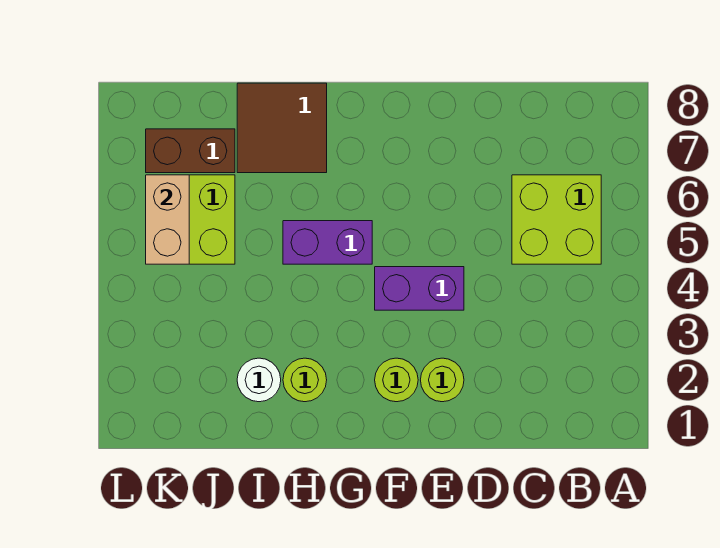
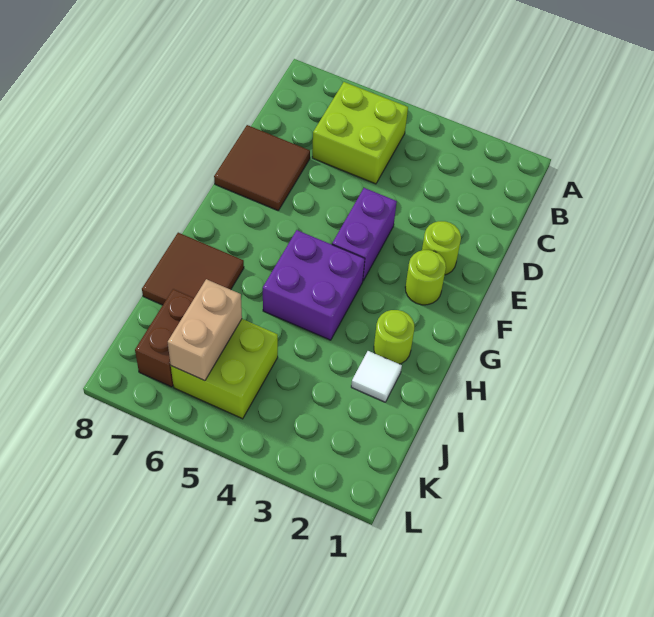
none -> brown 2x2 tile [214,125,310,210]
purple 1x2 brick [283,221,372,264] -> purple 2x2 brick [263,230,365,340]
white 1x1 round brick [237,358,281,402] -> white 1x1 tile [351,351,402,402]
tan 1x2 brick [146,175,189,264] -> tan 1x2 brick turned to [168,279,242,381]

